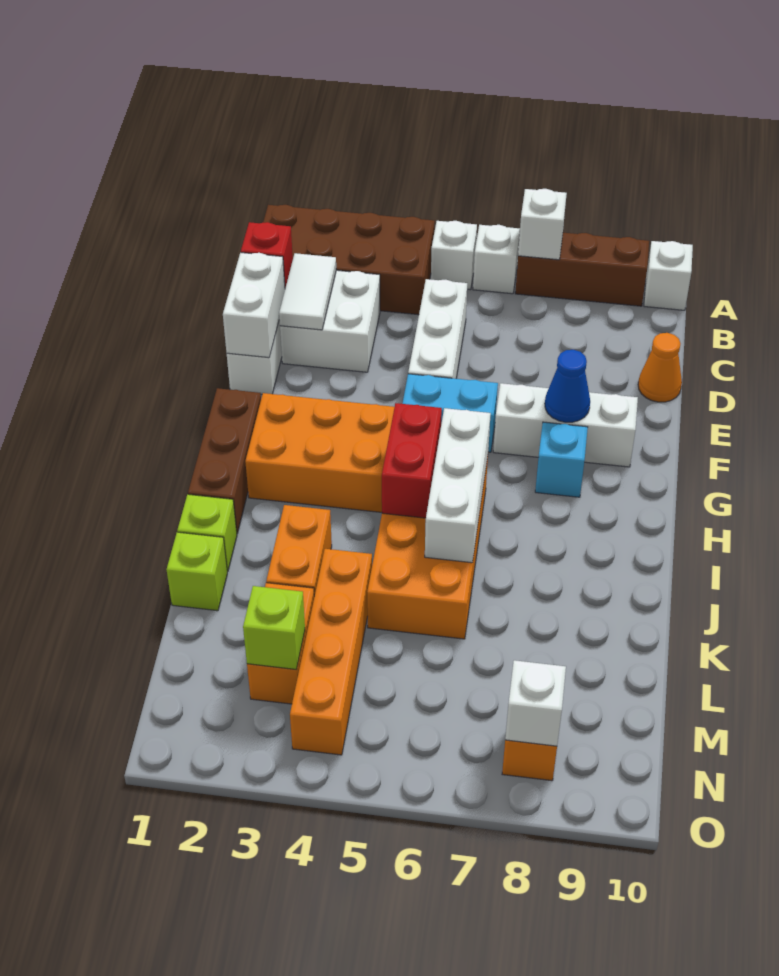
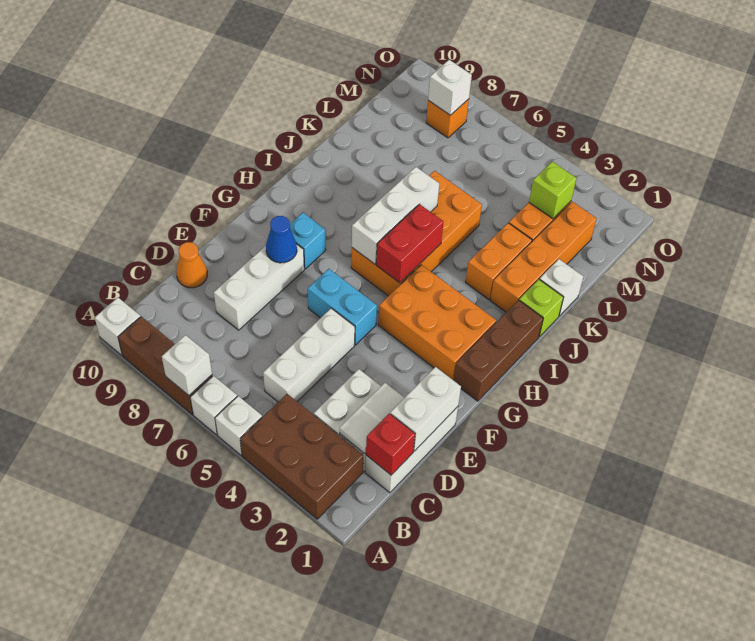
brown 2x4 brick [263,205,435,315] -> brown 2x3 brick [240,394,363,519]
white 1x3 brick [493,383,638,467] -> white 1x3 brick turned to [214,245,304,330]
lime 1x1 brick [166,532,227,611] -> white 1x1 brick [540,259,583,316]
orange 1x4 brick [290,549,372,755] -> orange 1x4 brick moved to [490,202,597,312]

